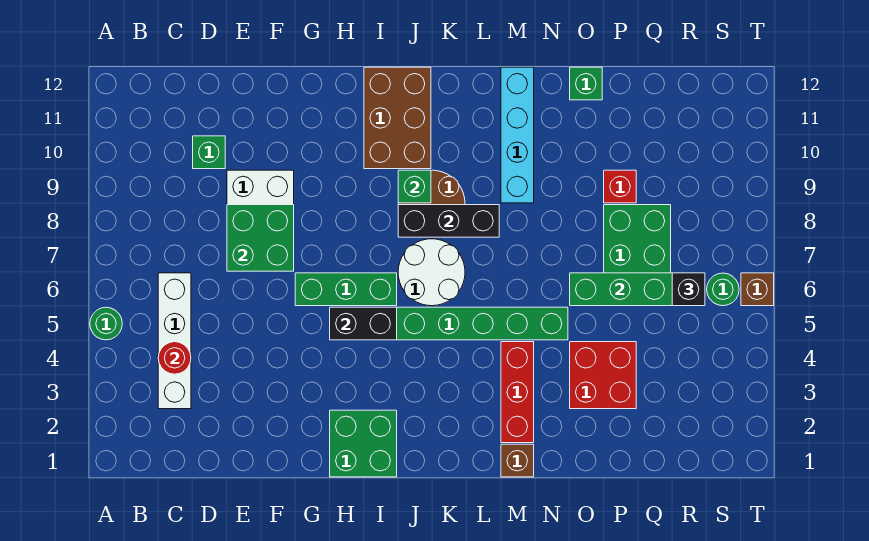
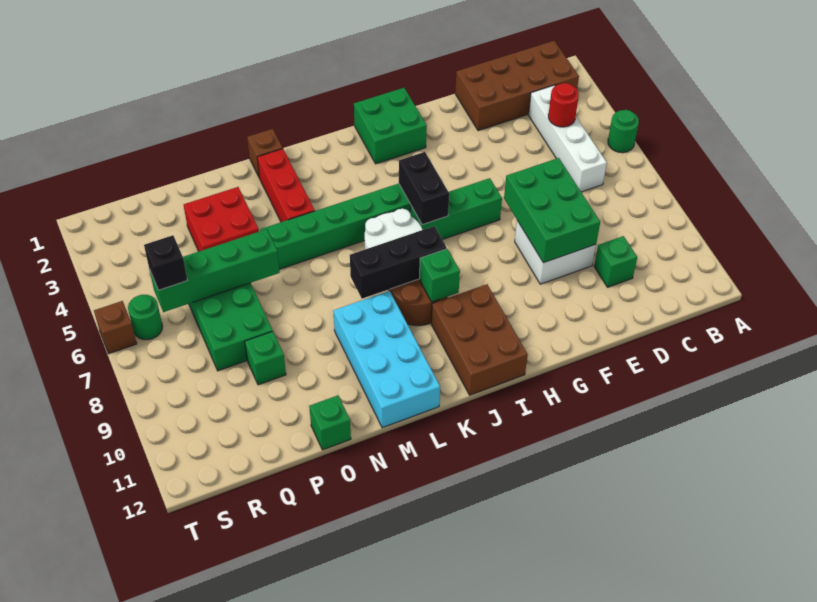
none -> brown 2x4 brick [455,41,579,131]
green 2x2 brick [227,205,294,271] -> green 2x3 brick [504,158,600,263]
black 1x2 brick [330,307,397,340] -> black 1x2 brick turned to [399,152,449,225]
cyan 1x4 brick [501,67,534,203] -> cyan 2x4 brick [333,291,440,428]
red 1x1 brick [604,170,636,203] -> green 1x1 brick [245,332,286,385]

